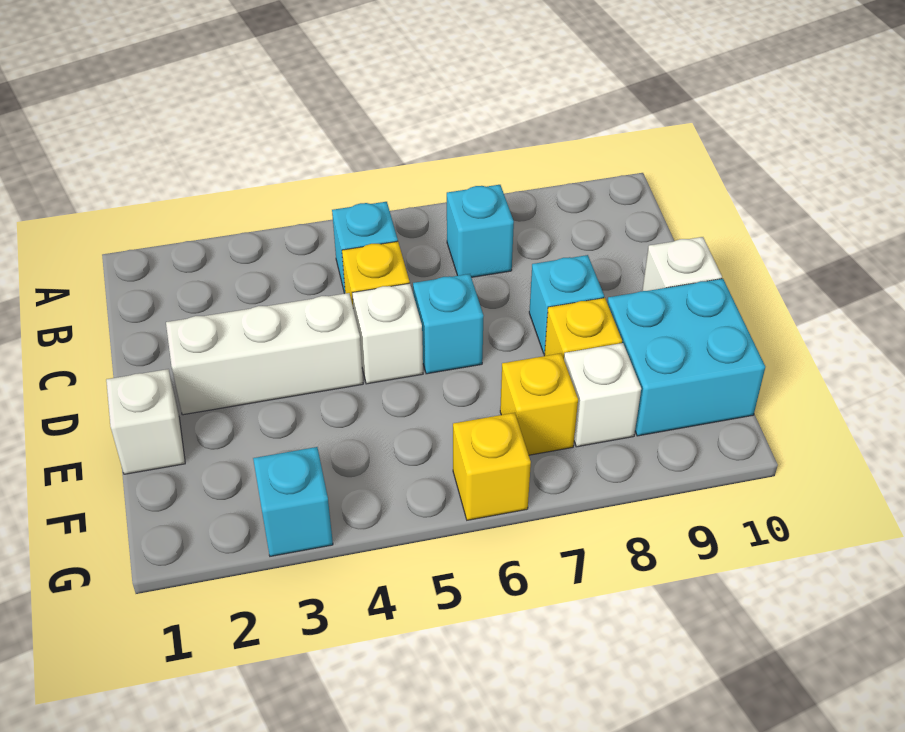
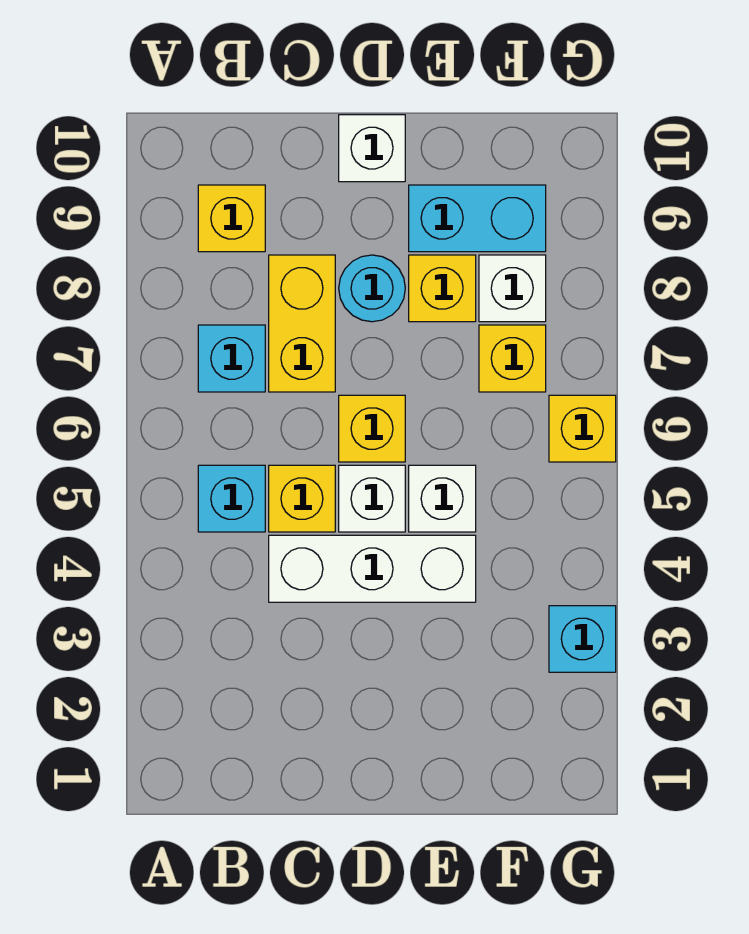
none -> yellow 1x1 brick [198,185,265,252]
none -> yellow 1x2 brick [269,255,335,392]
white 1x3 brick [166,293,363,415] -> white 1x3 brick turned to [269,535,476,602]
cyan 1x1 brick [413,274,484,374] -> yellow 1x1 brick [339,395,405,462]
cyan 1x1 brick [529,255,604,354] -> cyan 1x1 round brick [339,255,405,322]
white 1x1 brick [106,369,185,474] -> white 1x1 brick moved to [409,465,476,532]
cyan 2x2 brick [607,279,765,436] -> cyan 1x2 brick [409,185,546,252]

